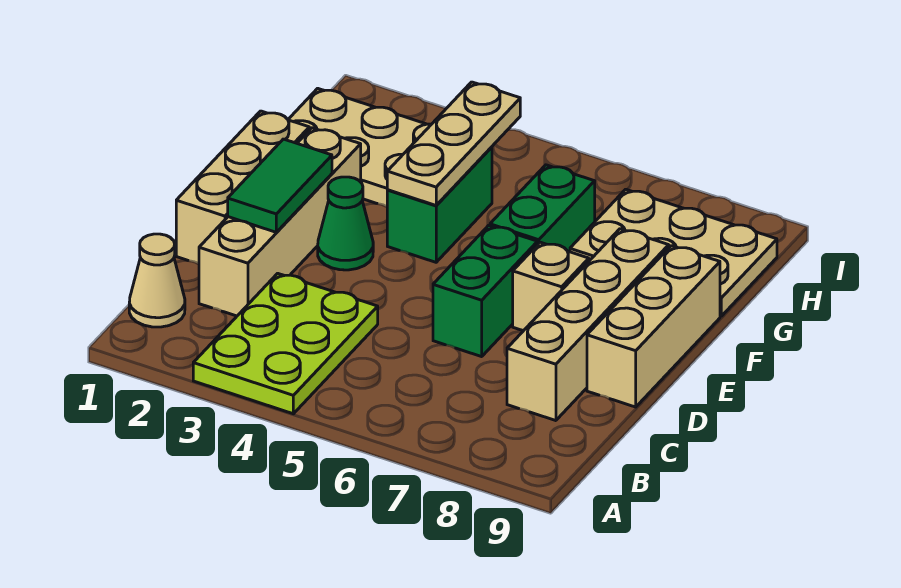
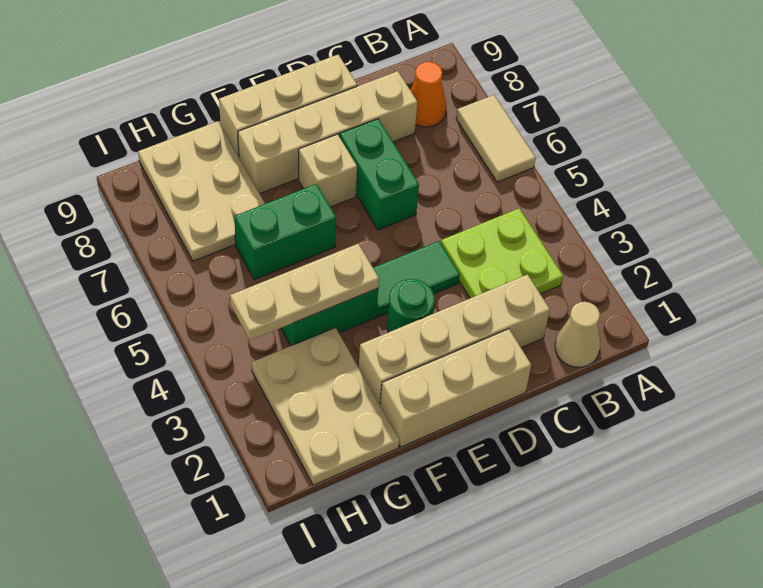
lime 2x3 plate [193,273,378,414] -> lime 2x2 plate [441,208,563,298]
none -> tan 1x2 tile [456,95,536,182]
none -> orange 1x1 cone [410,62,446,127]
green 1x2 tile [228,139,332,232] -> green 1x2 tile moved to [373,241,460,317]
green 1x2 brick [433,225,537,357] -> green 1x2 brick turned to [340,119,419,230]
green 1x1 cone [318,177,373,270] -> green 1x1 round brick [387,279,435,332]

